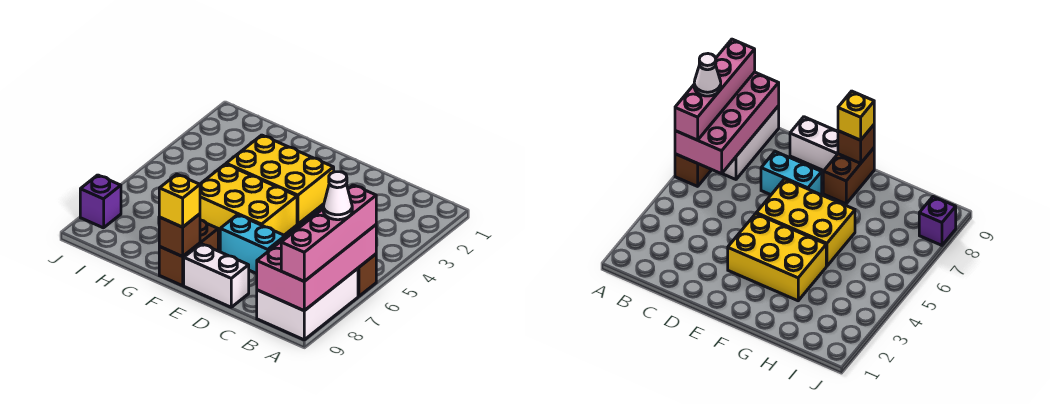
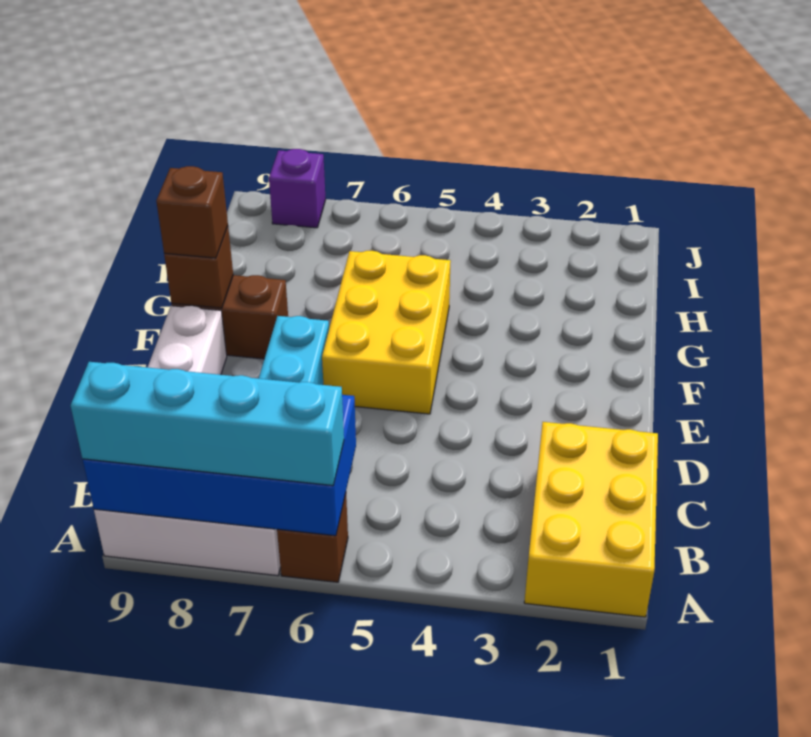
pink 2x4 brick [257,208,376,311] -> blue 2x4 brick [83,395,356,536]
pink 1x4 brick [281,185,376,281] -> cyan 1x4 brick [70,362,344,486]
white 1x1 cone [323,172,352,220] -> none
yellow 2x3 brick [226,135,334,224] -> yellow 2x3 brick moved to [524,422,658,617]
yellow 1x1 brick [159,174,200,227] -> brown 1x1 brick [156,166,228,258]

